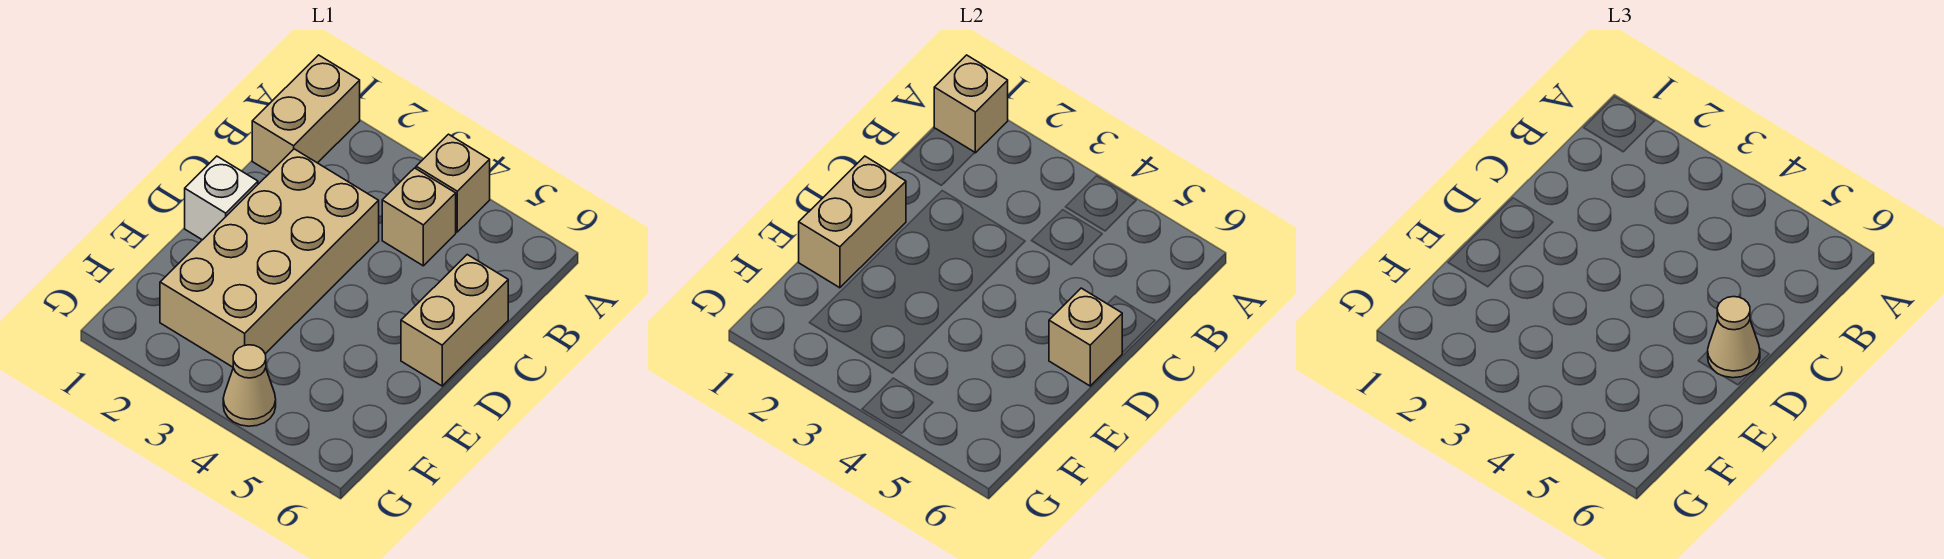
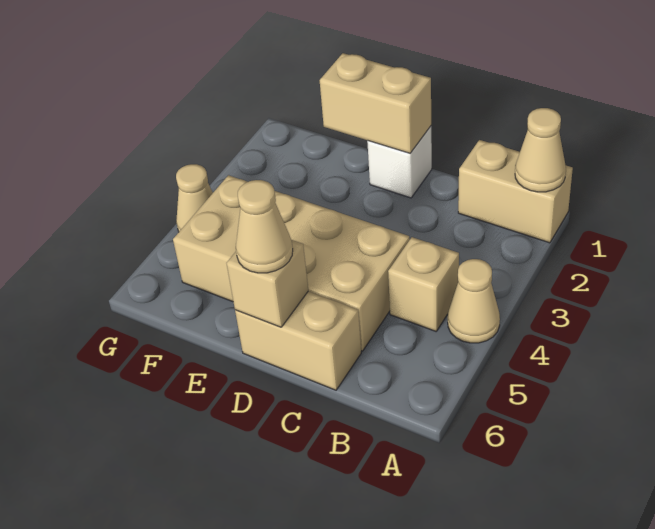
tan 1x1 brick [934,55,1008,153] -> tan 1x1 cone [515,108,566,192]
tan 1x1 brick [416,134,490,232] -> tan 1x1 cone [448,259,500,343]
tan 2x4 brick [160,149,379,367] -> tan 2x4 brick moved to [173,175,410,351]

